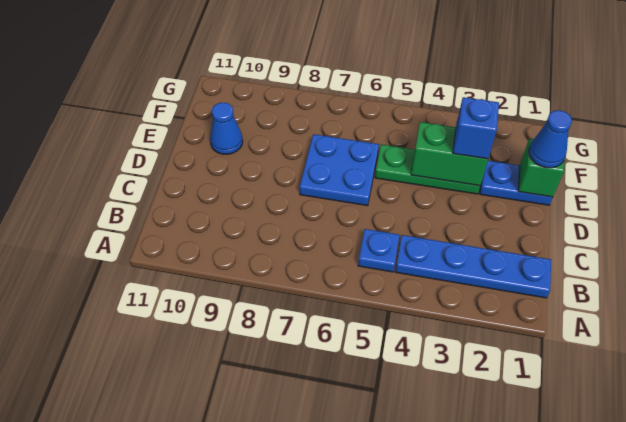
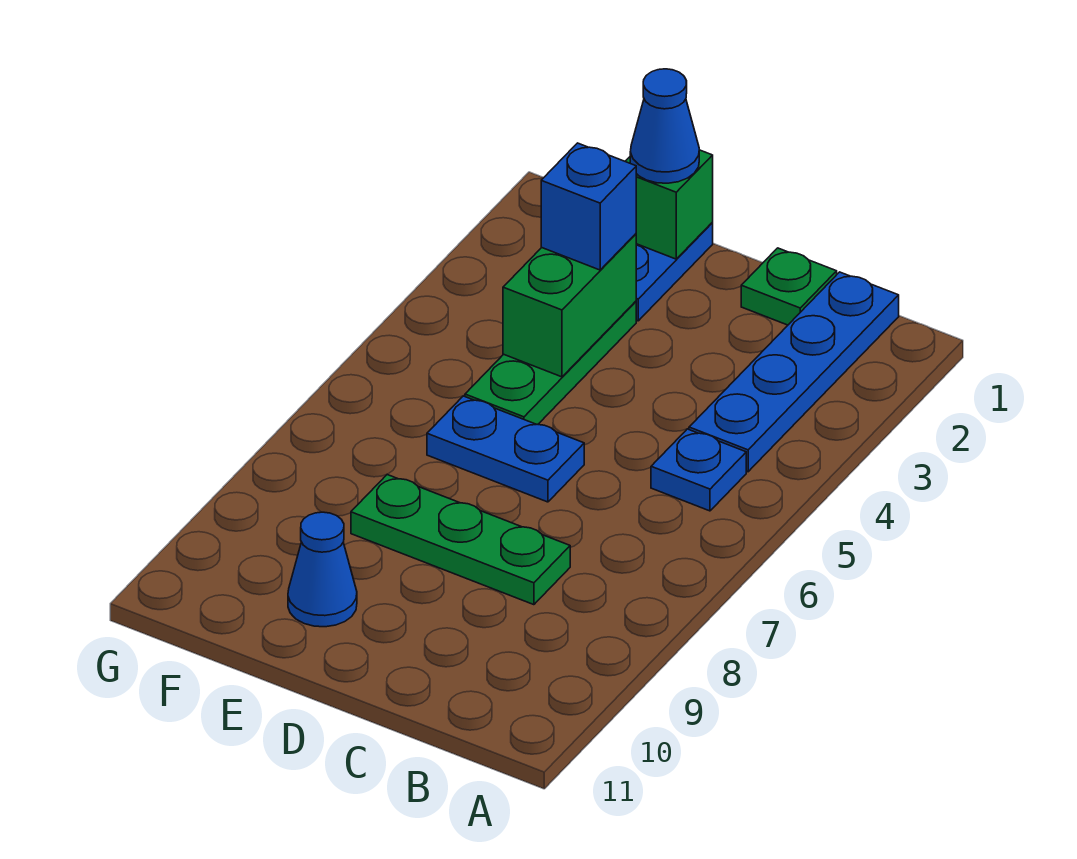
none -> green 1x1 plate [741,248,837,325]
none -> green 1x3 plate [351,475,570,605]
blue 2x2 plate [300,134,379,206] -> blue 1x2 plate [427,396,584,502]

